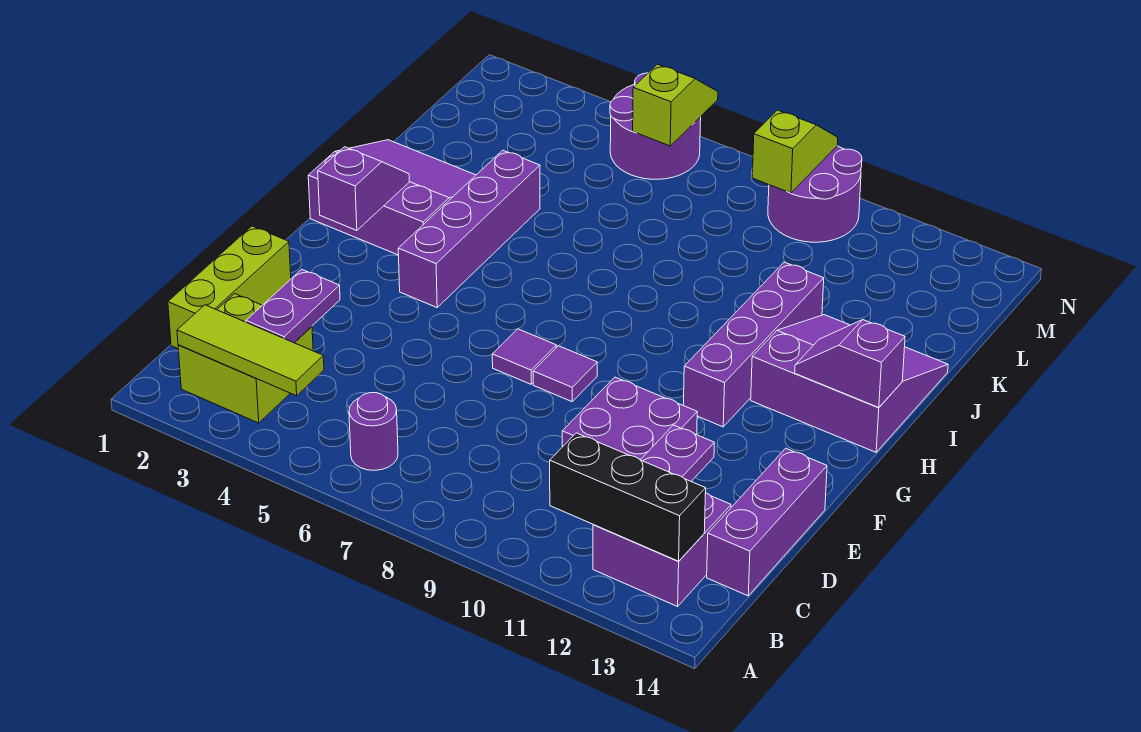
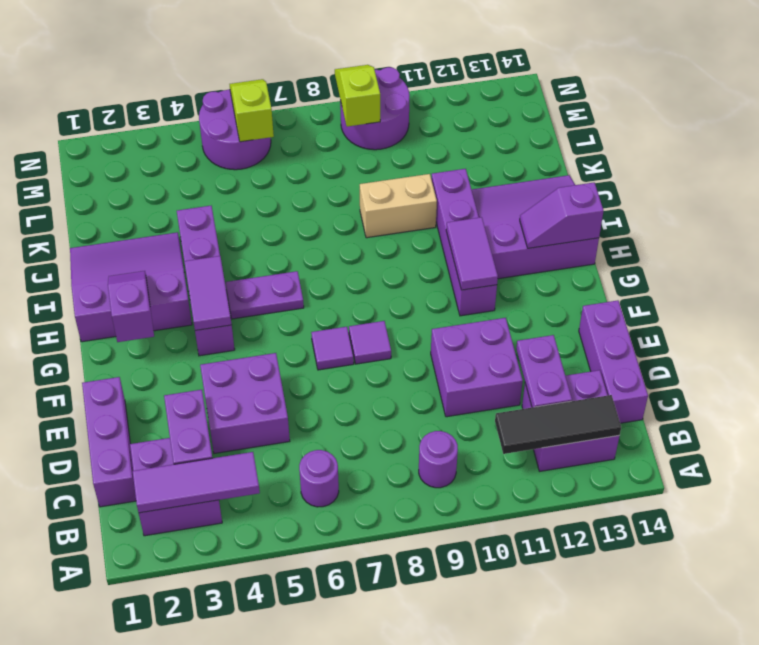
lime 2x2 brick [178,294,313,423] -> purple 2x2 brick [130,438,222,536]
lime 1x3 tile [177,305,324,396] -> purple 1x3 tile [133,452,260,513]
none -> purple 1x1 round brick [419,431,458,488]
black 1x3 brick [550,433,706,561] -> black 1x3 tile [495,395,621,454]
lime 1x3 brick [168,226,291,348] -> purple 1x3 brick [82,377,136,507]
none -> purple 2x2 brick [200,353,290,454]
none -> purple 1x2 tile [184,256,232,331]
none -> purple 1x2 tile [446,217,498,290]
none -> purple 1x2 plate [226,271,304,319]
none -> tan 1x2 brick [360,174,437,238]

